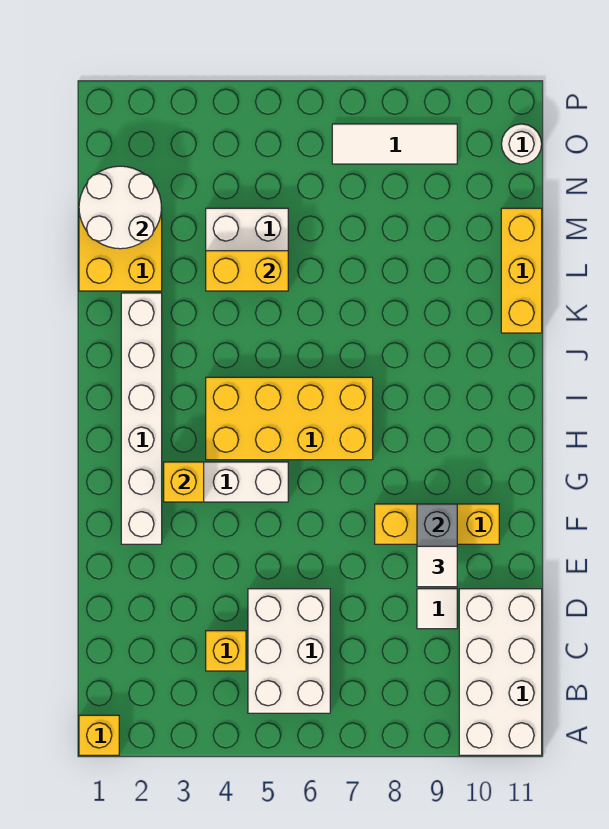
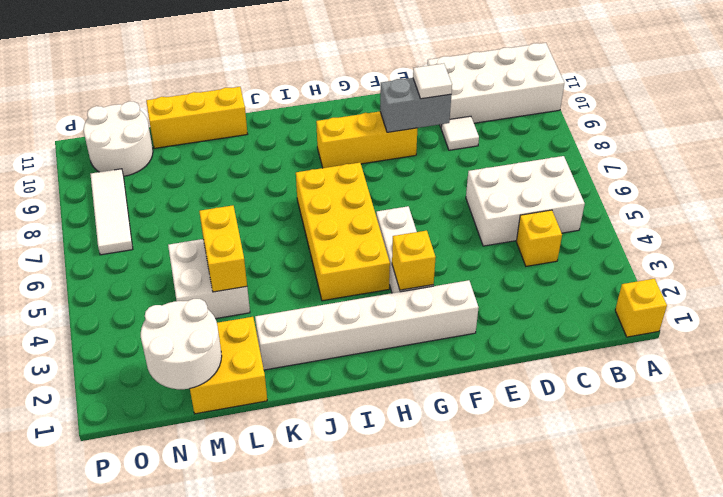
yellow 1x3 brick [375,504,499,544] -> yellow 1x3 brick turned to [316,111,417,168]
white 1x1 round brick [502,124,542,164] -> white 2x2 round brick [84,101,153,176]

